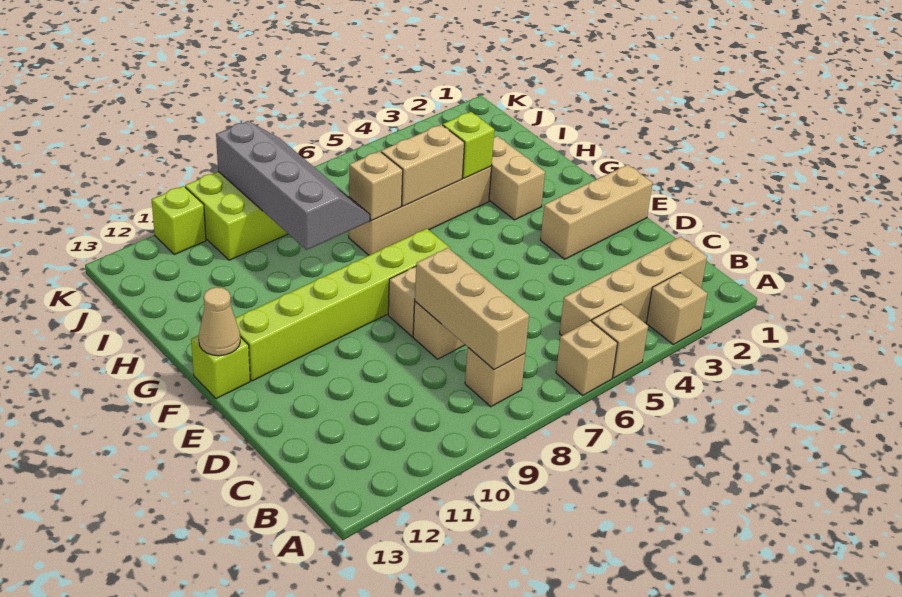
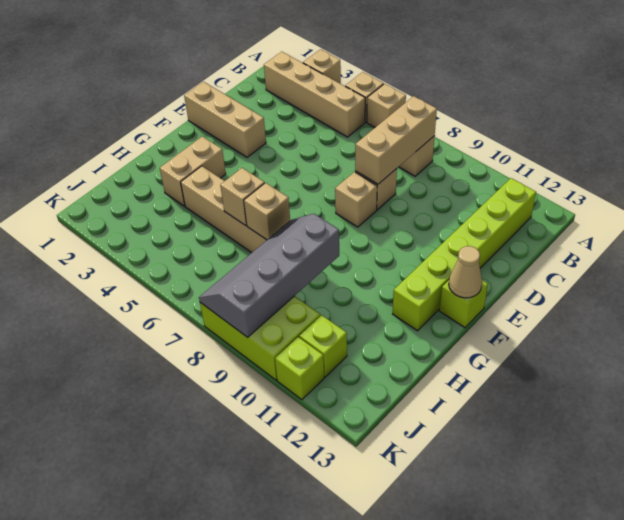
lime 1x6 brick [235,229,451,381] -> lime 1x6 brick turned to [393,178,536,331]
lime 1x1 brick [443,112,494,178] -> lime 1x1 brick moved to [299,315,347,377]
tan 1x2 brick [381,125,465,206] -> tan 1x1 brick [220,168,264,226]

